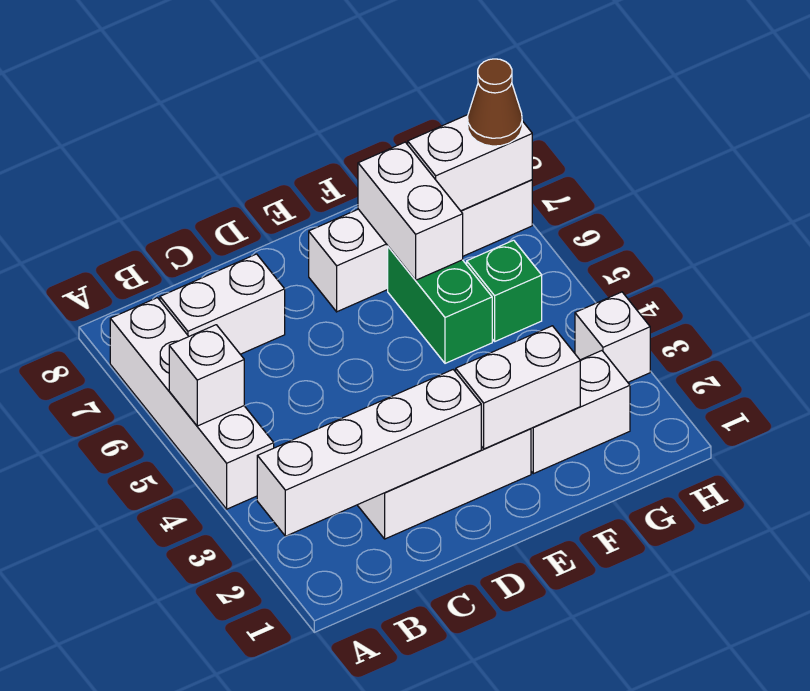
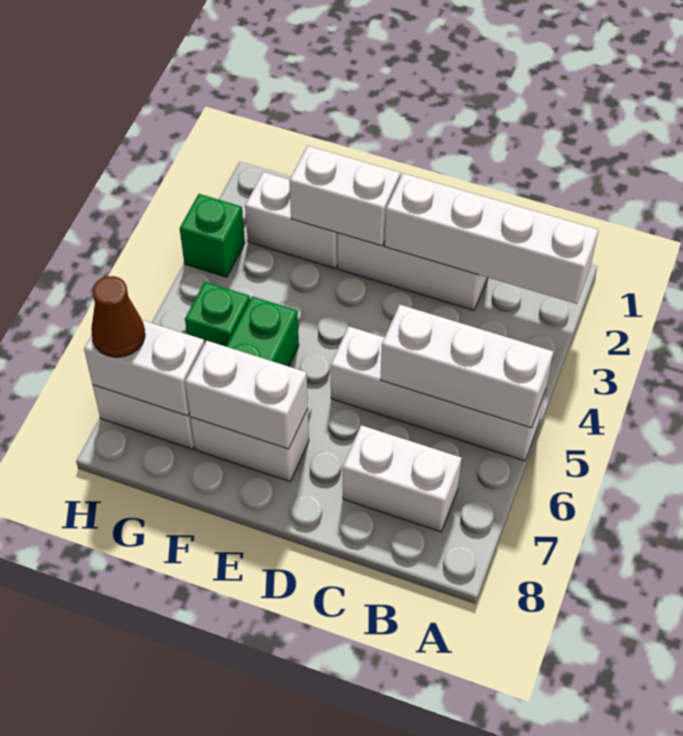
white 1x4 brick [110,298,274,509] -> white 1x4 brick turned to [331,326,546,461]
white 1x1 brick [169,325,244,426] -> white 1x3 brick [380,305,553,428]
white 1x2 brick [358,142,463,280] -> white 1x2 brick turned to [185,341,308,449]
white 1x1 brick [575,292,650,382] -> green 1x1 brick [180,194,245,277]

